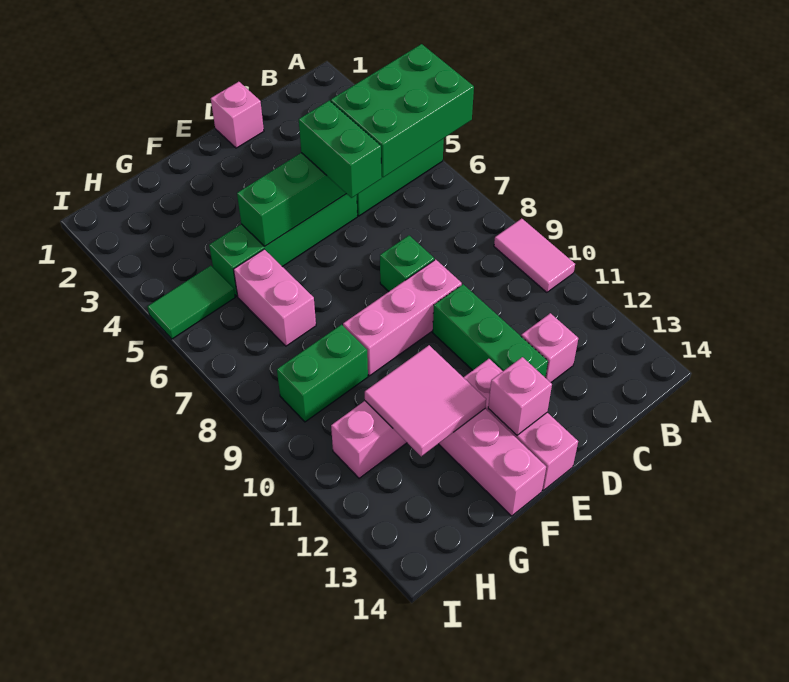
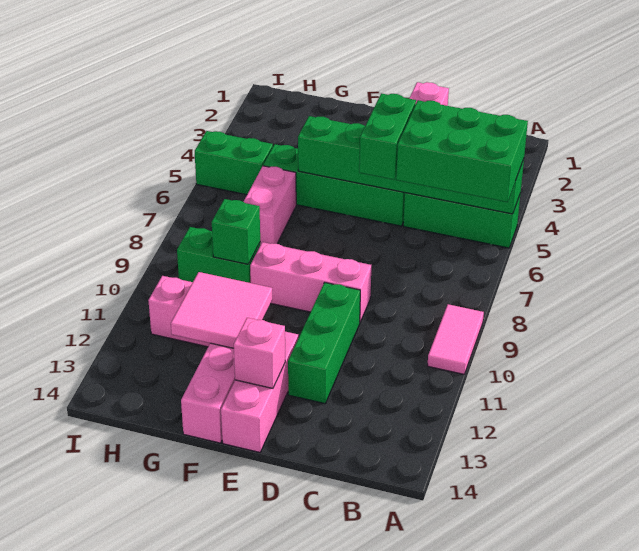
pink 1x1 brick [521,313,578,382] -> none
green 1x1 brick [380,236,434,291] -> green 1x1 brick moved to [212,199,260,264]
green 1x2 tile [147,266,235,339] -> green 1x2 brick [195,131,273,195]

